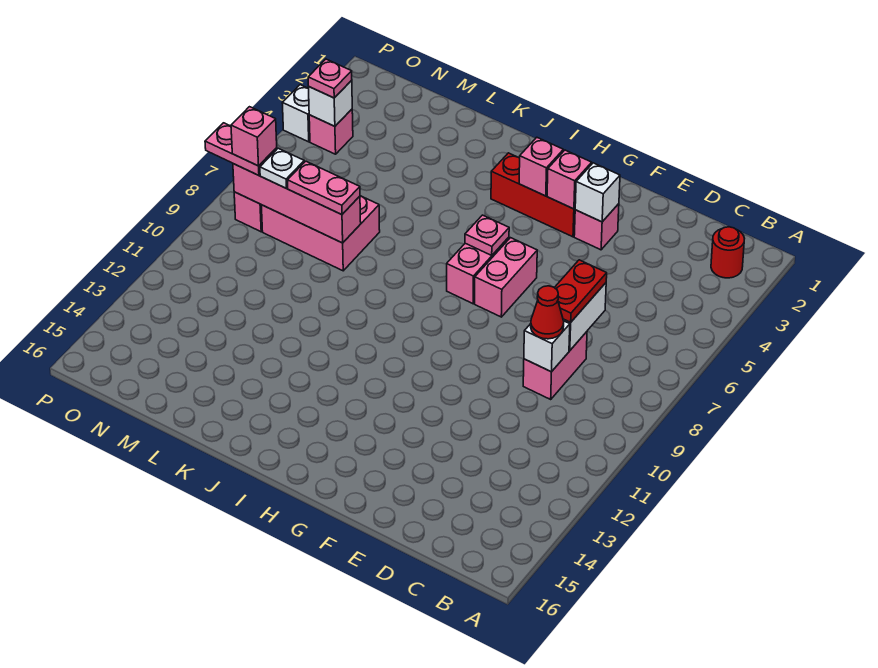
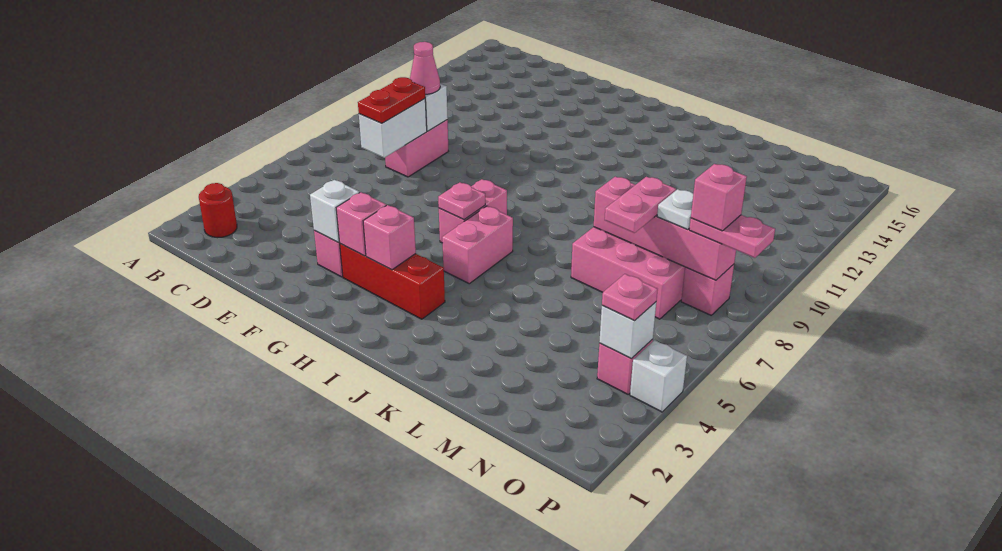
red 1x1 cone [531,286,564,339] -> pink 1x1 cone [410,42,440,94]
pink 1x2 brick [475,238,537,317] -> pink 1x2 brick moved to [442,206,513,284]
pink 1x2 plate [288,161,360,215] -> pink 1x2 plate turned to [605,177,676,233]

